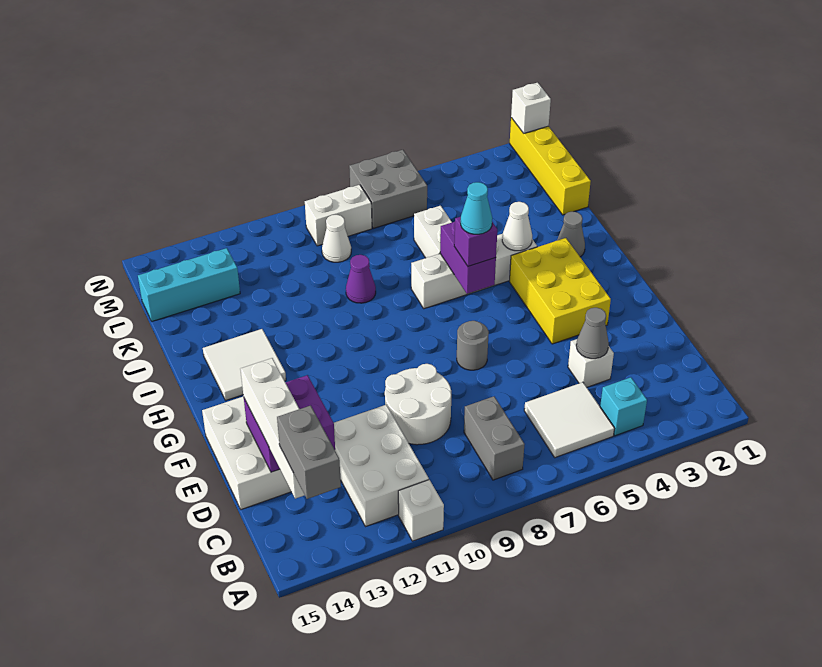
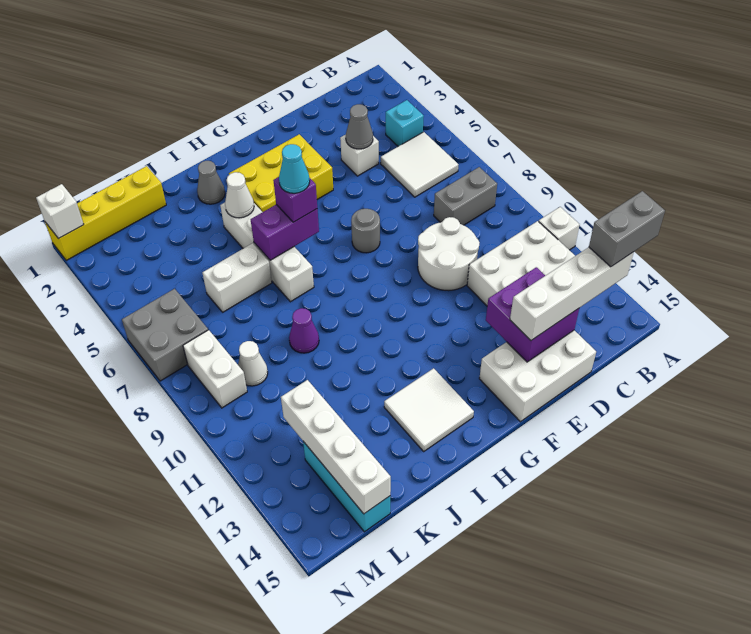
none -> white 1x4 brick [281,380,391,514]

